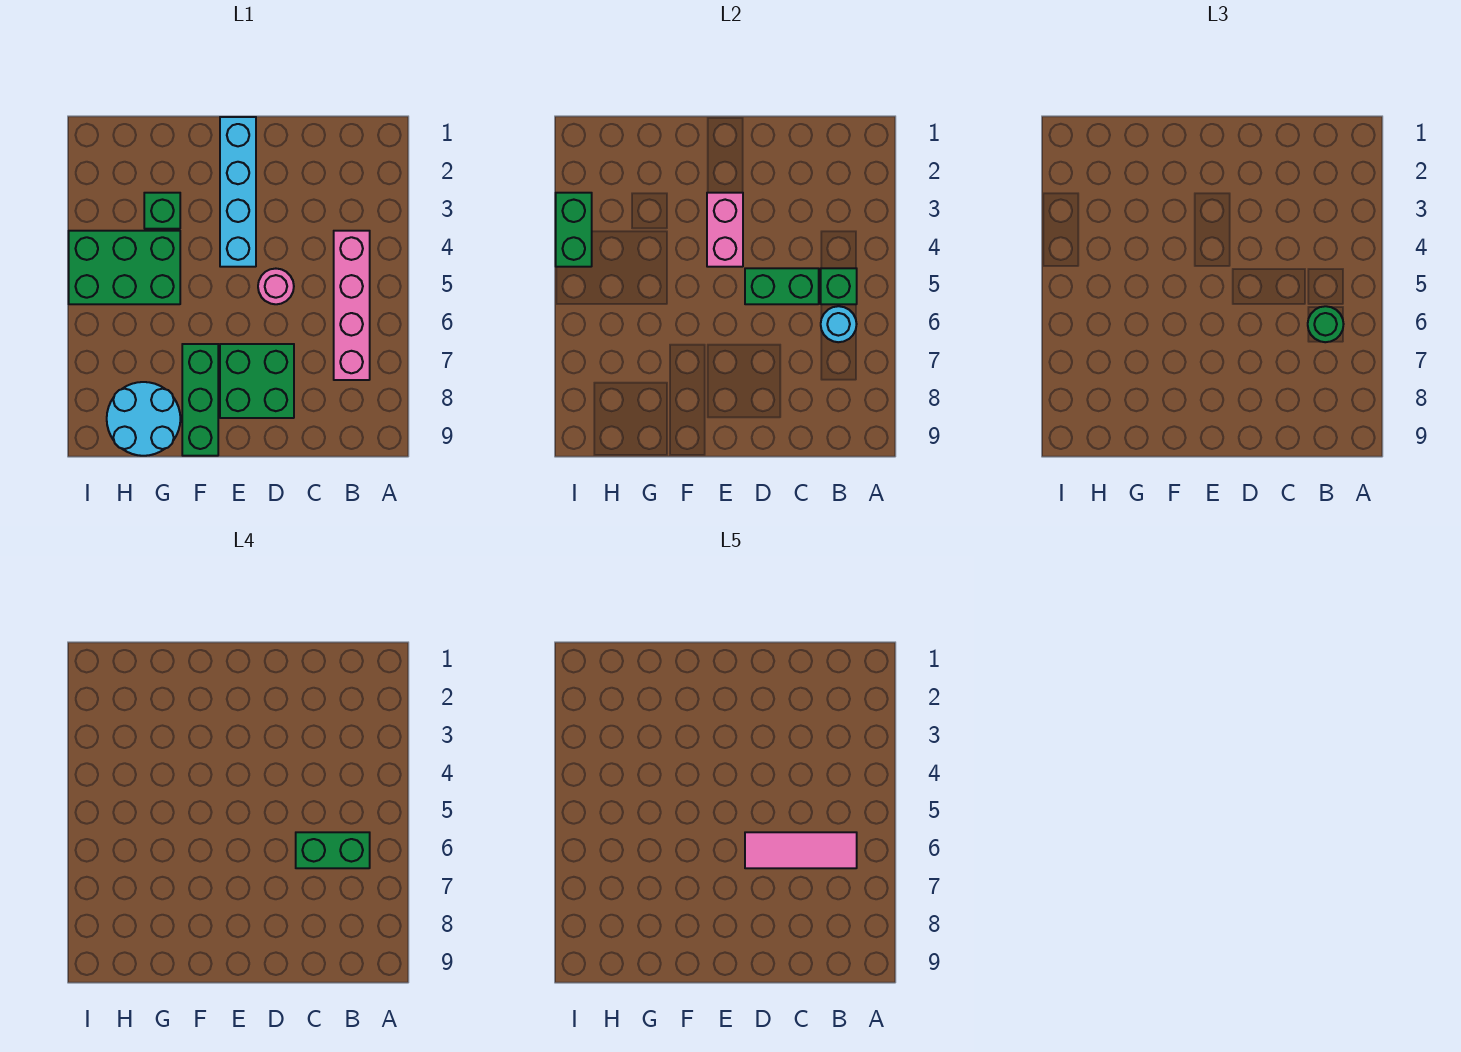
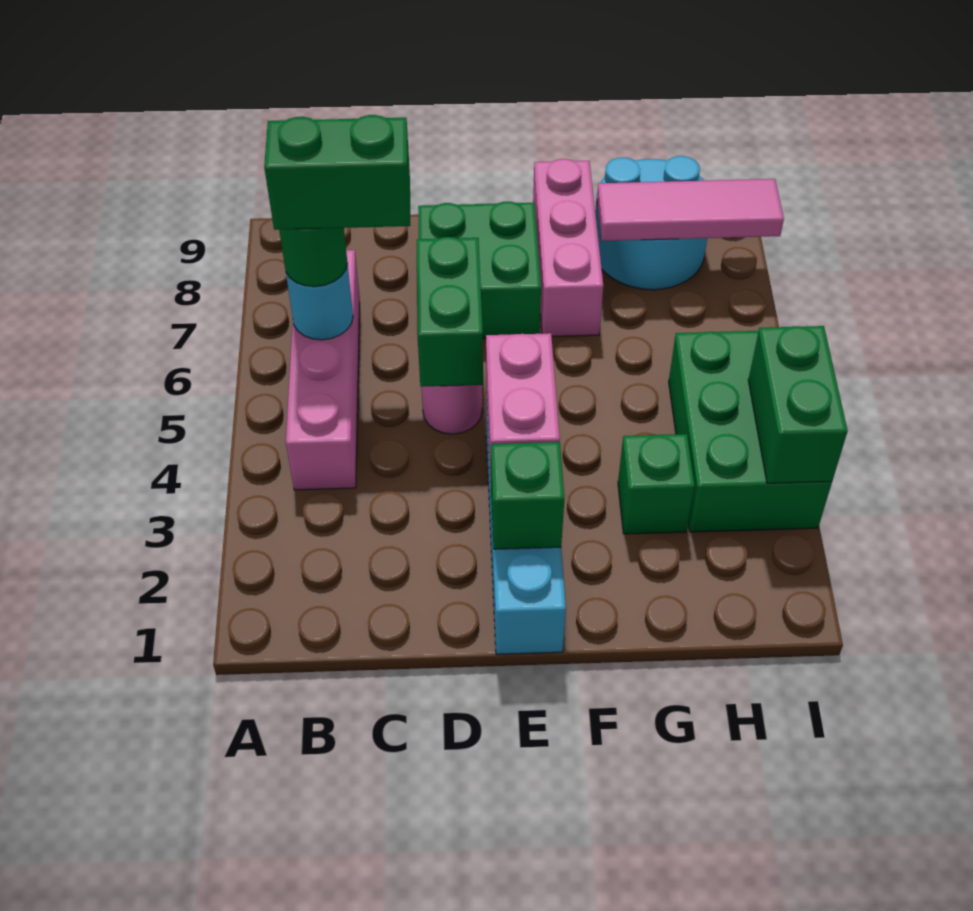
green 1x1 brick [821,268,857,304] -> green 1x1 brick moved to [491,442,564,549]
pink 1x3 tile [745,832,857,868] -> pink 1x3 tile moved to [597,179,784,241]
green 1x2 brick [745,268,819,304] -> green 1x2 brick turned to [417,237,483,387]
green 1x3 brick [182,344,218,456] -> pink 1x3 brick [533,159,603,336]
green 2x3 brick [69,231,180,304] -> green 2x3 brick turned to [669,331,832,532]

